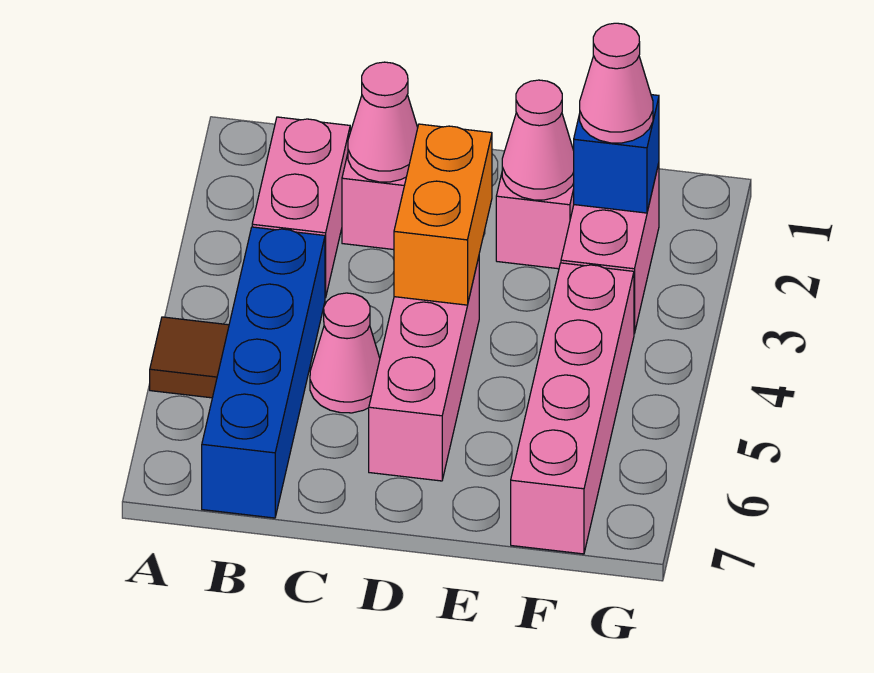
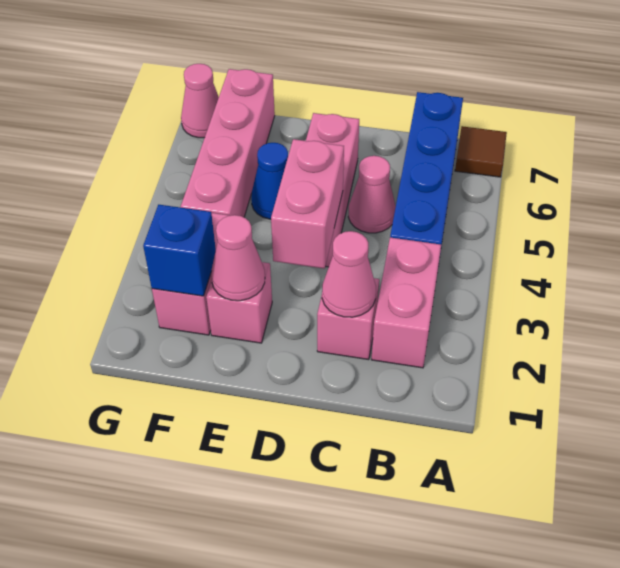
brown 1x1 tile [150,317,229,398] -> brown 1x1 tile moved to [455,126,507,177]
orange 1x2 brick [394,124,492,305] -> pink 1x2 brick [271,139,344,269]
none -> blue 1x1 cone [251,143,288,219]
pink 1x1 cone [580,23,653,143] -> pink 1x1 cone moved to [181,64,219,138]

